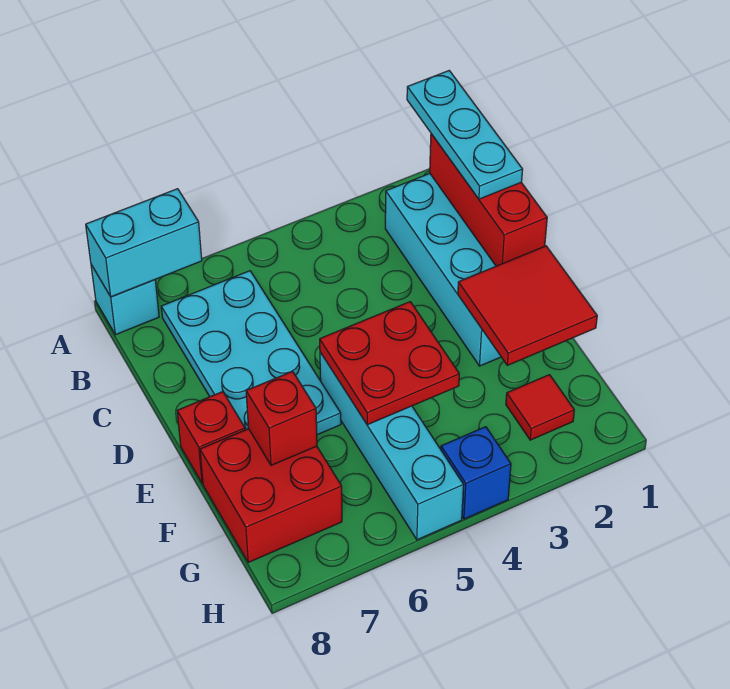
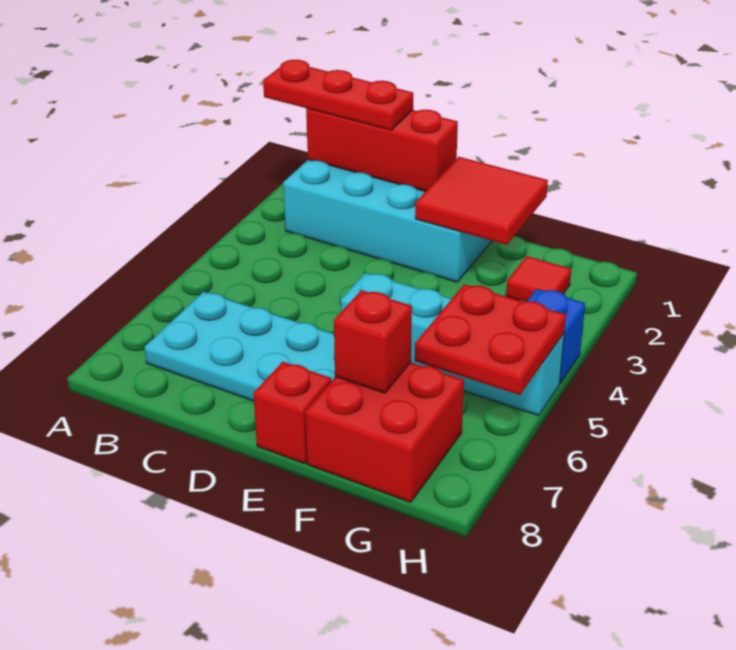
cyan 1x3 plate [407,71,523,199] -> red 1x3 plate [263,60,413,130]
cyan 1x2 brick [86,189,202,297] -> none
cyan 1x1 brick [91,265,159,335] -> none
red 2x2 plate [320,302,459,425] -> red 2x2 plate moved to [415,284,566,395]

